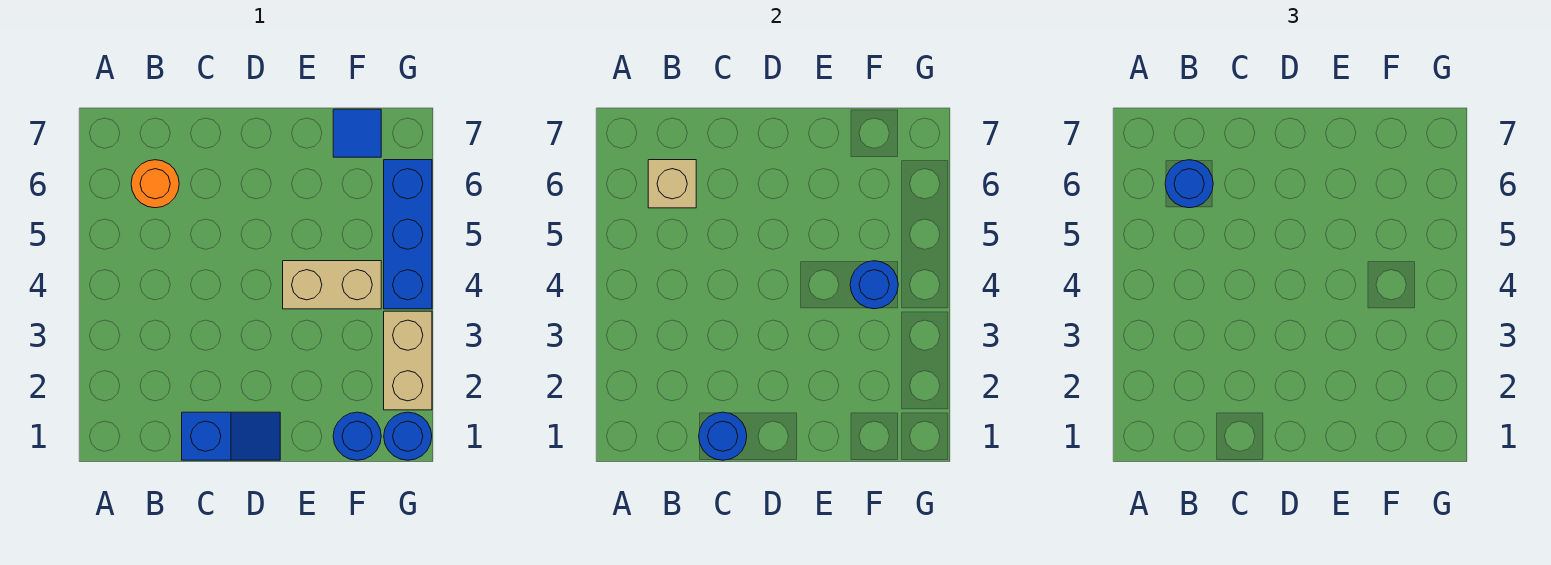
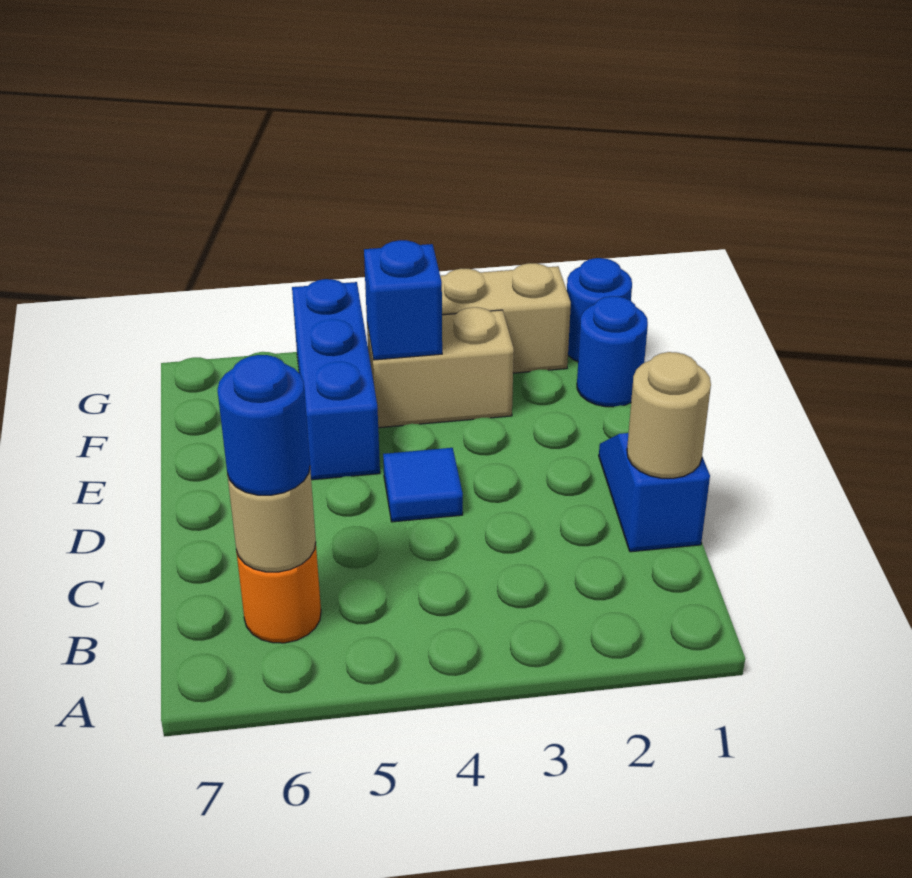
tan 1x1 brick [648,160,696,208] -> tan 1x1 round brick [227,469,316,572]
blue 1x1 round brick [699,412,747,460] -> tan 1x1 round brick [627,352,711,478]
tan 1x2 brick [283,261,381,309] -> tan 1x2 brick turned to [367,307,514,428]
blue 1x1 round brick [850,261,898,309] -> blue 1x1 brick [364,240,442,360]
blue 1x1 tile [333,109,381,157] -> blue 1x1 tile moved to [383,448,463,522]
blue 1x3 brick [384,160,432,309] -> blue 1x3 brick turned to [292,279,380,480]

